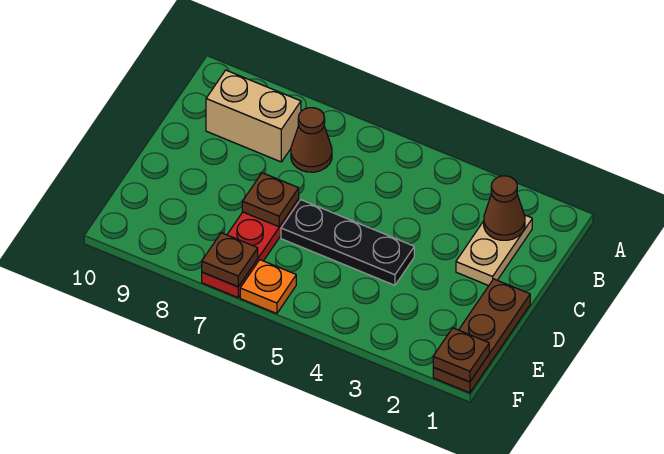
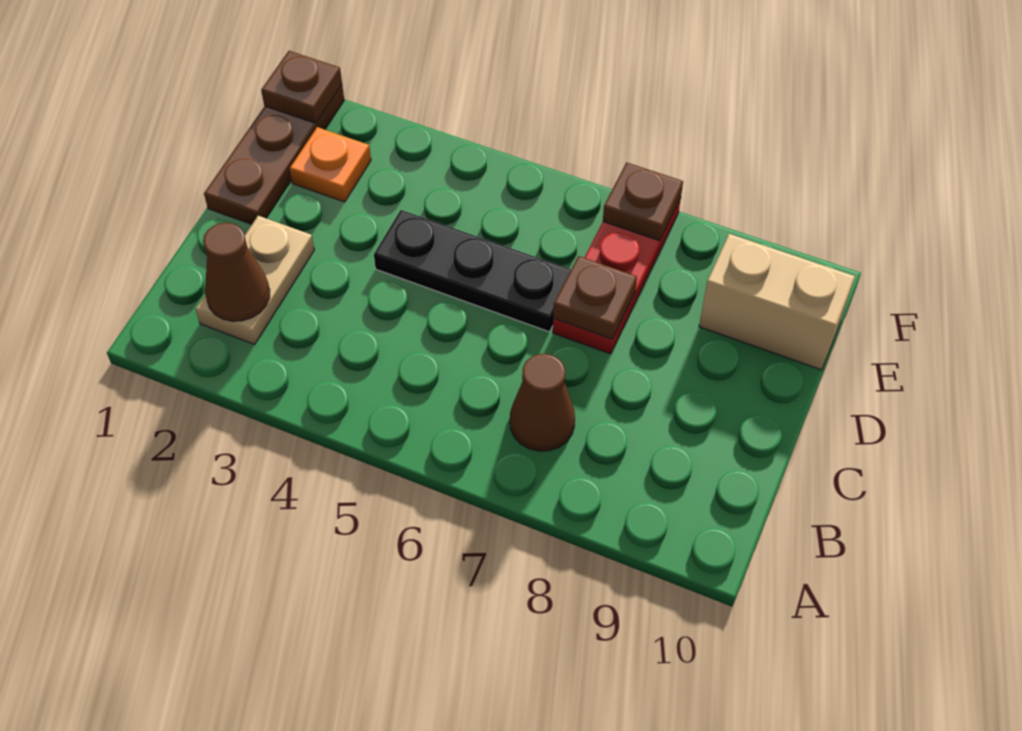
tan 1x2 brick [206,70,301,162] -> tan 1x2 brick moved to [699,234,855,370]
orange 1x1 plate [240,260,296,314] -> orange 1x1 plate moved to [290,127,371,202]

